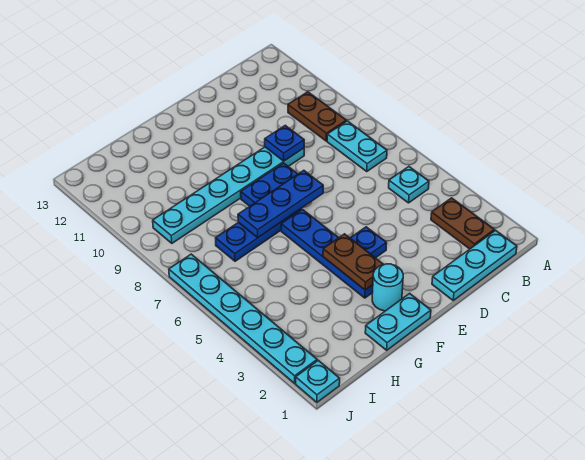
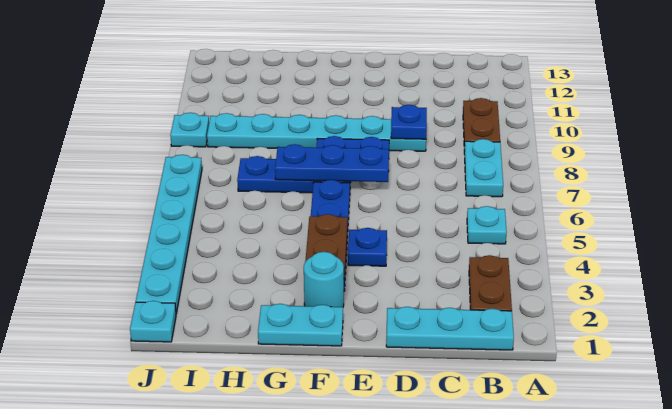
none -> cyan 1x1 plate [170,113,209,147]

